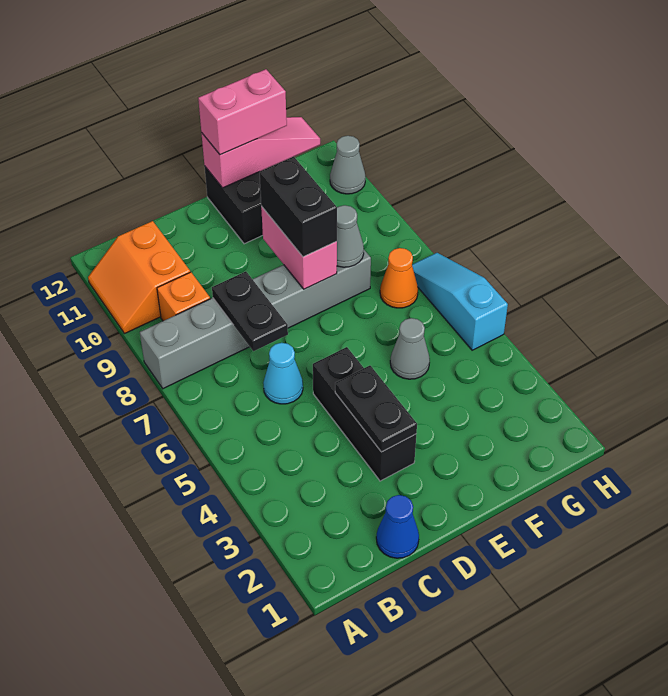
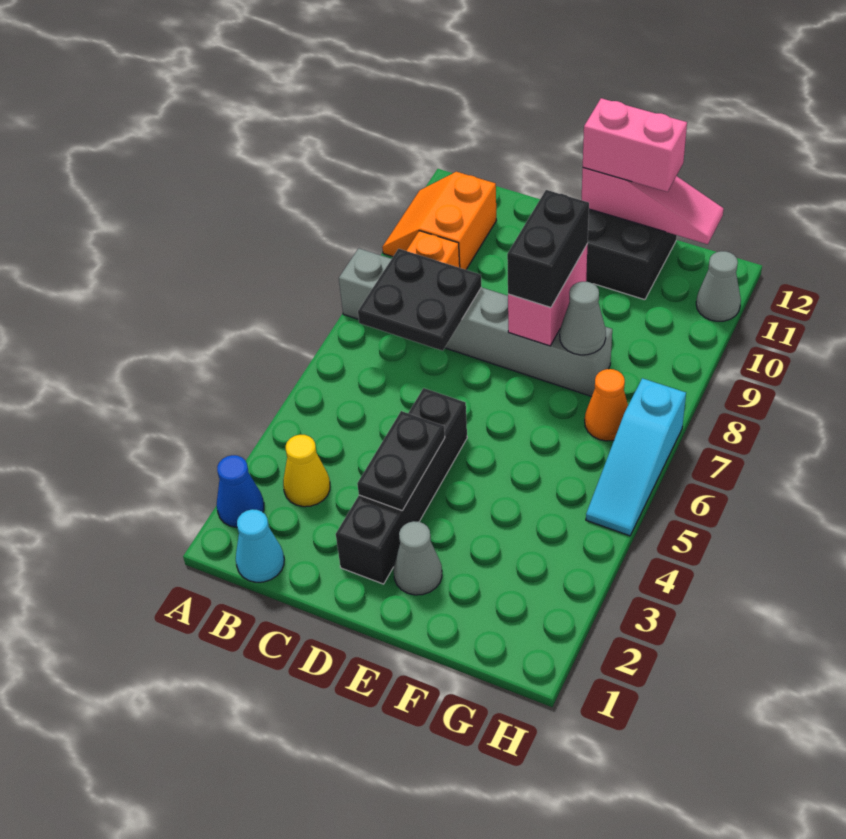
none -> yellow 1x1 cone [283,435,330,507]
blue 1x1 cone [376,495,419,558] -> blue 1x1 cone moved to [217,455,264,528]
cyan 1x1 cone [263,343,303,404] -> cyan 1x1 cone moved to [236,509,284,582]
black 1x2 plate [212,271,288,351] -> black 2x2 plate [358,249,481,351]
black 1x3 brick [313,347,416,481] -> black 1x4 brick [336,388,467,584]
grey 1x1 cone [390,318,430,379] -> grey 1x1 cone moved to [394,521,442,595]
cyan 1x3 slope [412,253,508,350] -> cyan 1x3 slope turned to [586,378,686,536]

